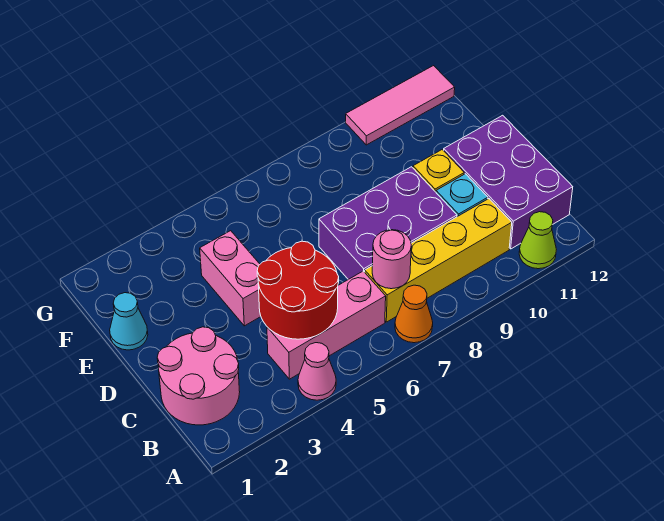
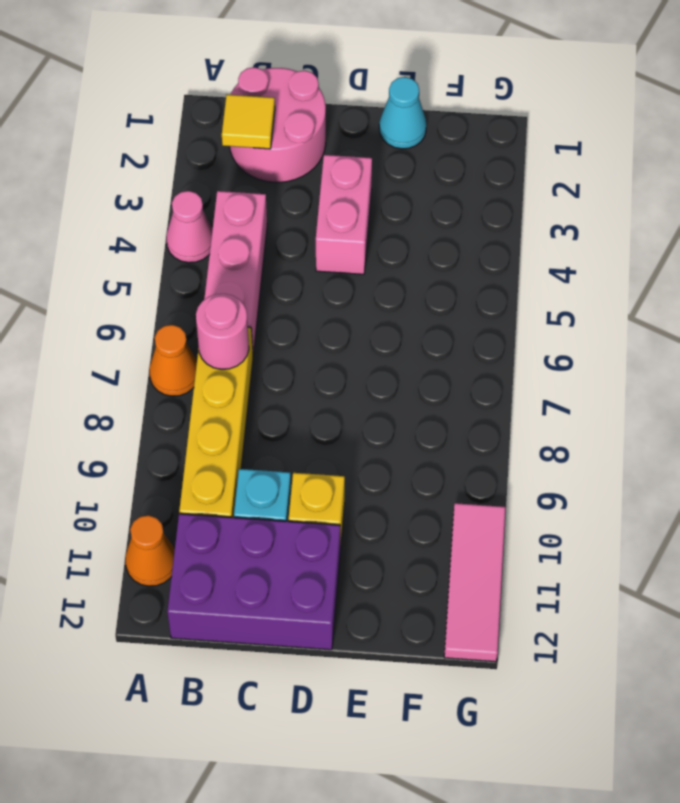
lime 1x1 cone [519,212,556,269] -> orange 1x1 cone [125,515,175,586]
none -> yellow 1x1 tile [222,95,275,149]
red 2x2 round brick [257,241,339,339] -> none
purple 2x3 brick [319,167,457,279] -> none
pink 1x2 brick [200,231,261,326] -> pink 1x2 brick turned to [316,155,372,274]

